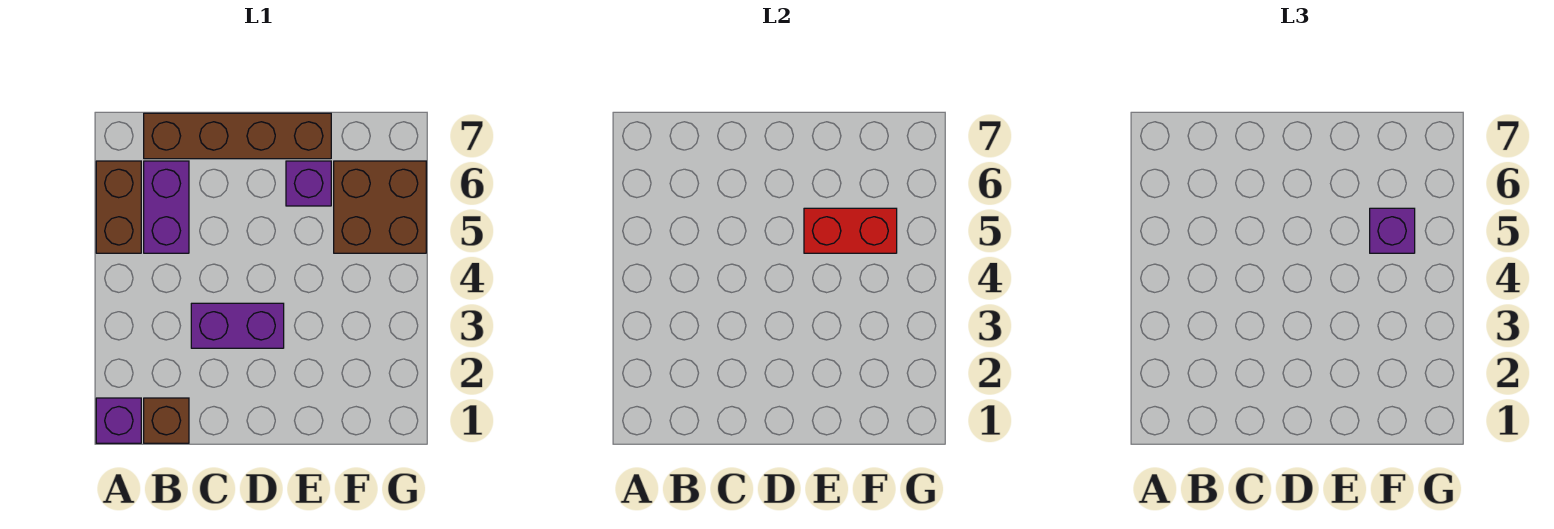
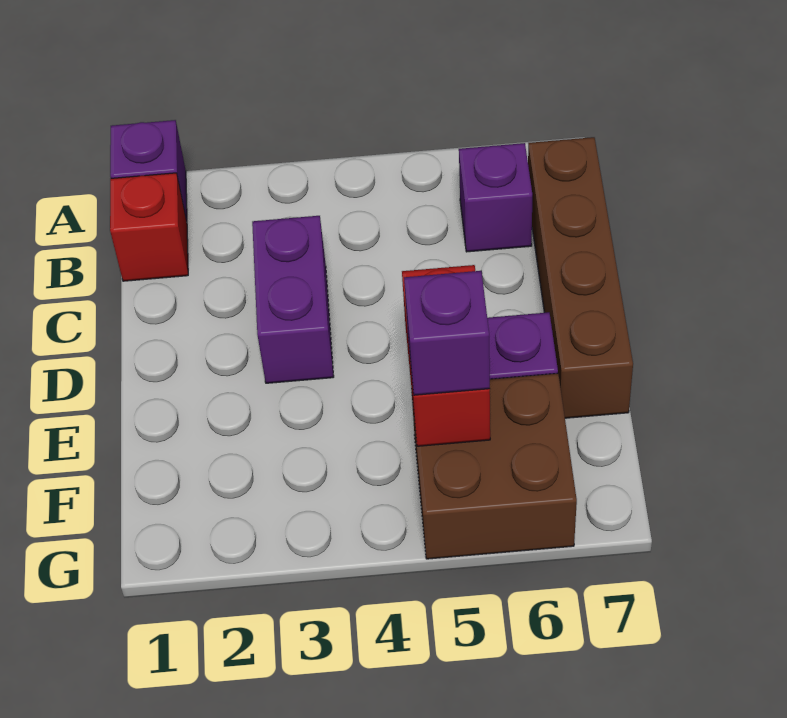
brown 1x2 brick [96,161,141,253] -> none
brown 1x1 brick [144,398,189,443] -> red 1x1 brick [110,173,188,281]
purple 1x2 brick [144,161,189,253] -> purple 1x1 brick [459,143,532,252]

